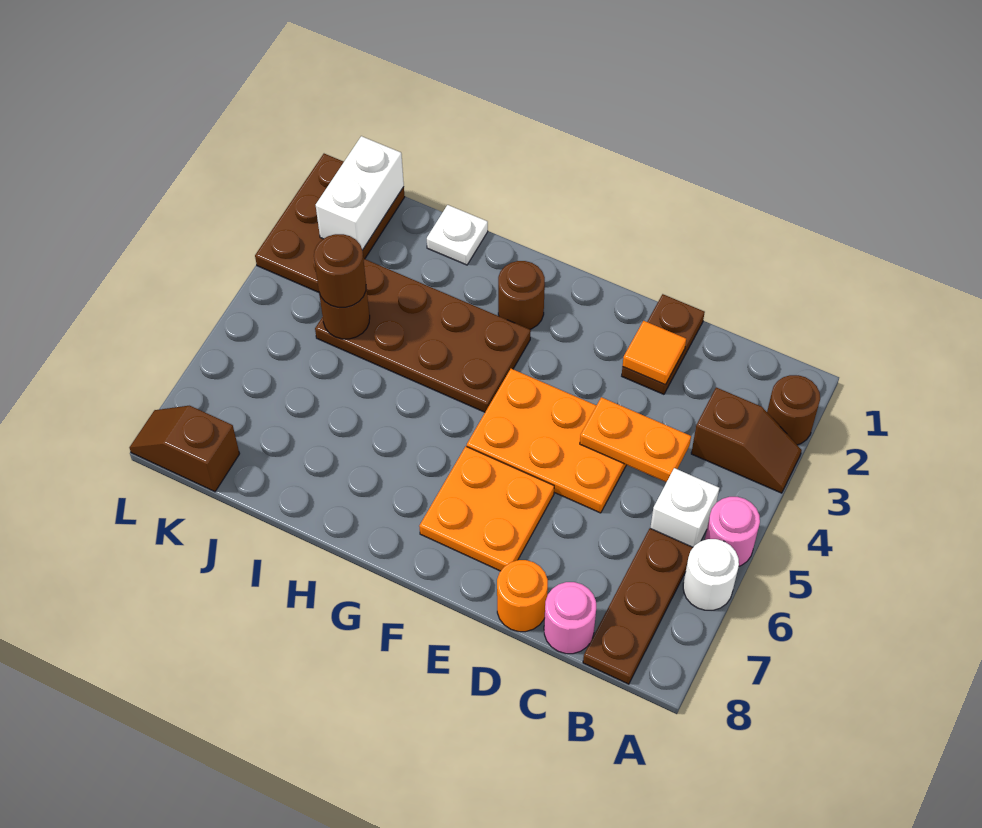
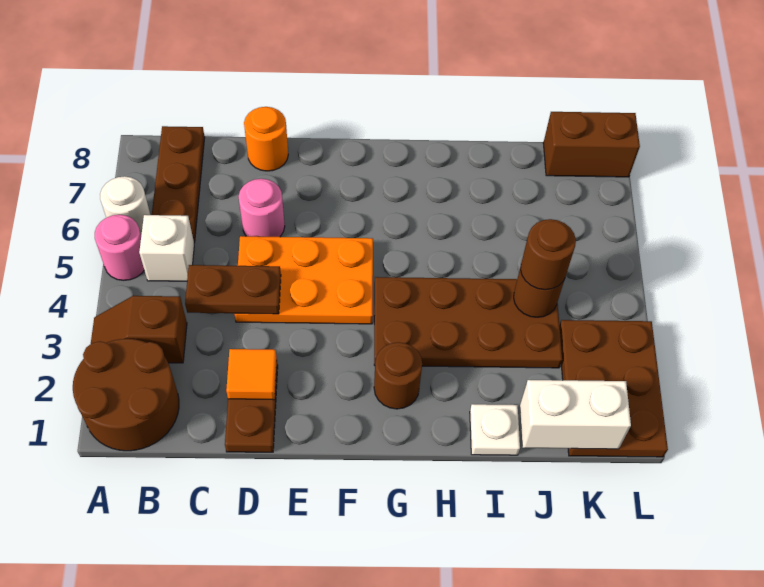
brown 1x1 round brick [767,375,820,445] -> brown 2x2 round brick [73,339,179,451]
orange 1x2 plate [580,397,691,482] -> brown 1x2 plate [185,265,281,314]
pink 1x1 round brick [544,582,596,654] -> pink 1x1 round brick moved to [238,179,285,237]
orange 2x2 plate [419,446,554,571] -> none
white 1x2 brick [316,136,404,250] -> white 1x2 brick turned to [520,380,631,449]
brown 1x2 slope [129,406,240,492] -> brown 1x2 brick [543,112,640,177]

